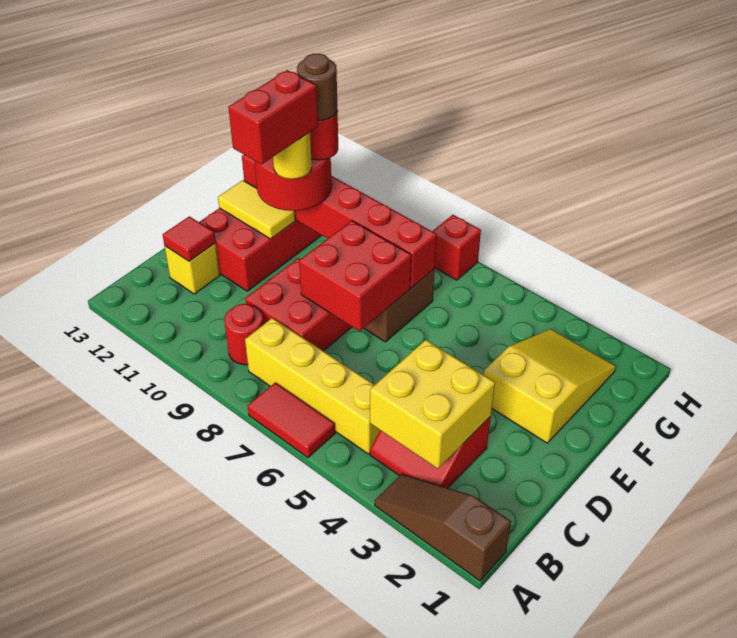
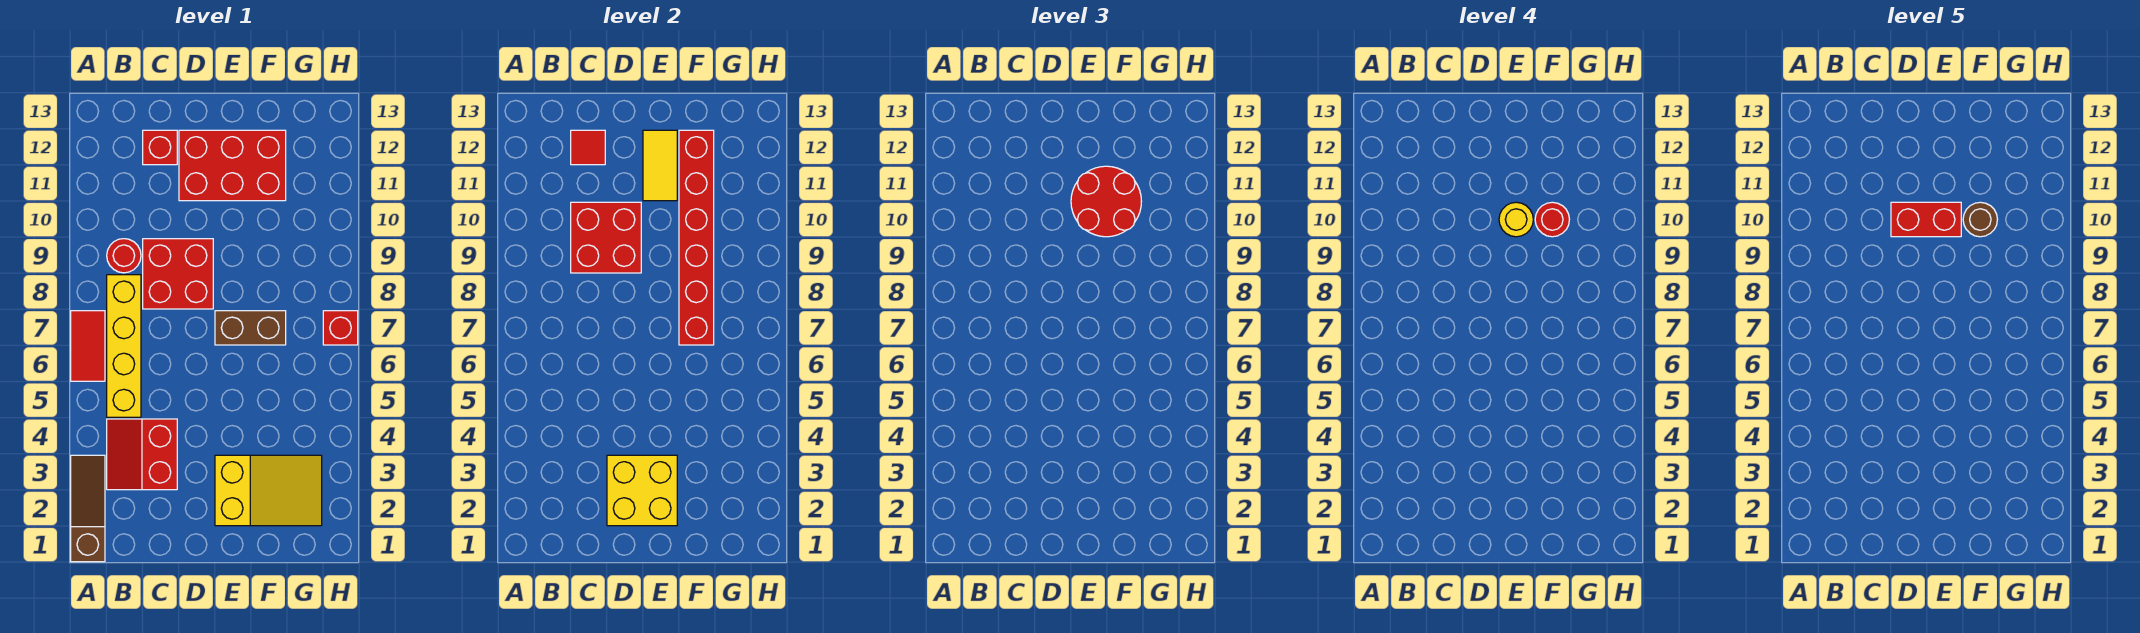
yellow 2x2 brick [370,340,495,469] -> yellow 2x2 brick moved to [607,455,677,526]
yellow 1x1 brick [165,243,220,294] -> red 1x1 brick [143,130,177,165]
red 2x2 brick [299,221,411,331] -> red 2x2 brick moved to [571,202,641,273]

